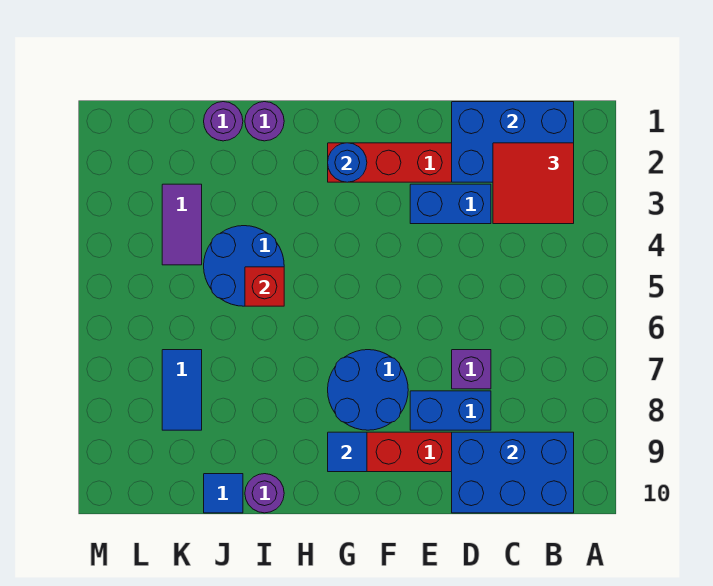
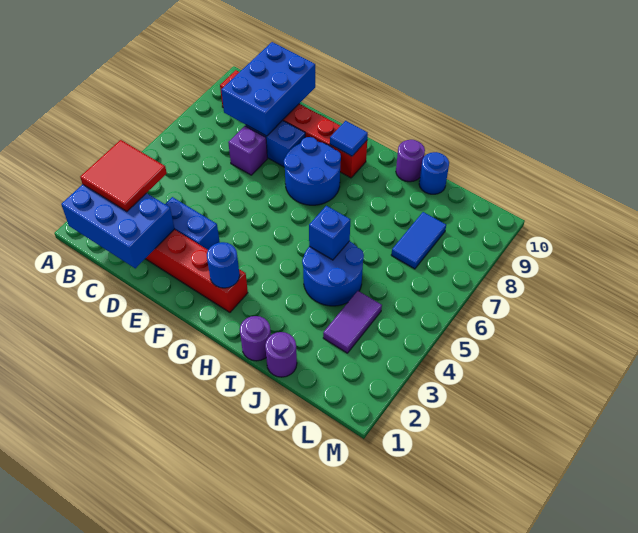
blue 2x3 brick [452,432,574,513] -> blue 2x3 brick turned to [221,42,315,136]
red 1x1 brick [245,267,284,306] -> blue 1x1 brick [309,206,350,260]
blue 1x1 tile [204,474,243,513] -> blue 1x1 round brick [419,152,449,194]

